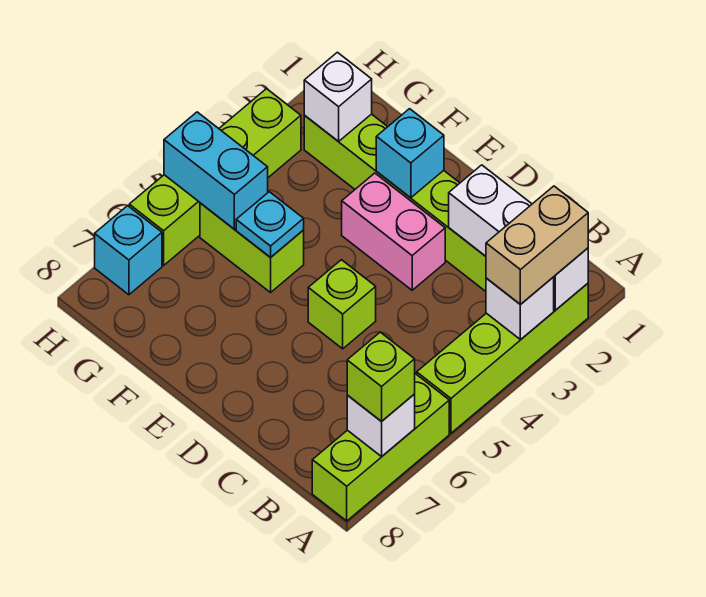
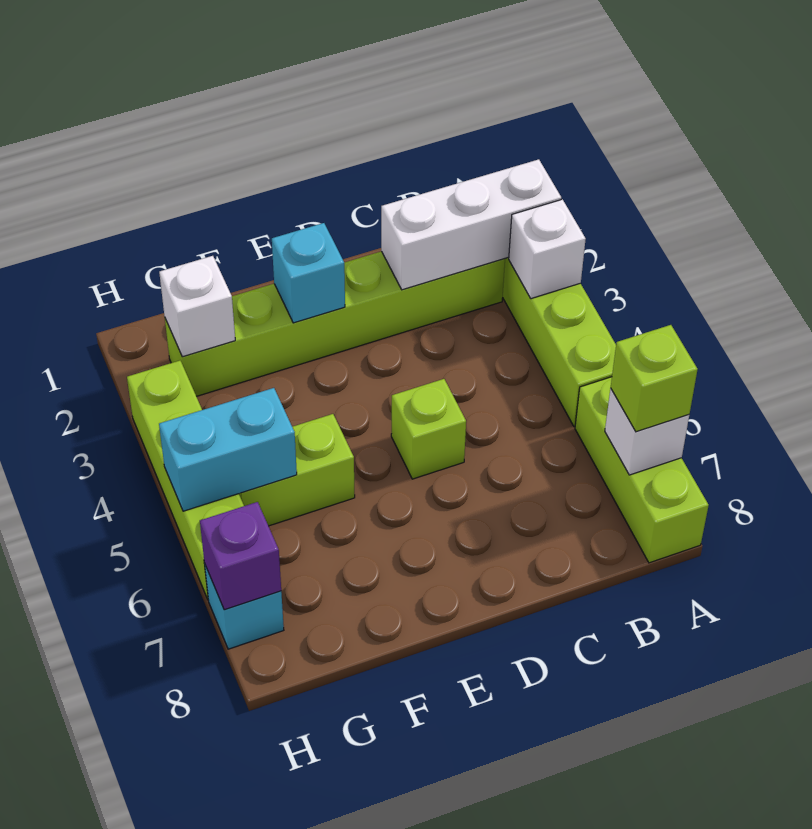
tan 1x2 brick [486,186,588,305] -> none
pink 1x2 brick [342,173,445,290] -> none
cyan 1x1 plate [236,192,304,258] -> none
none -> purple 1x1 brick [200,502,281,610]

